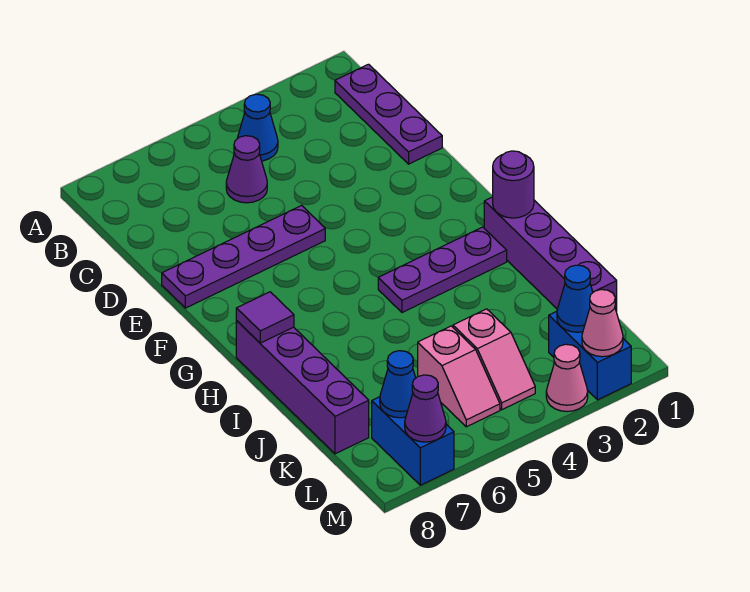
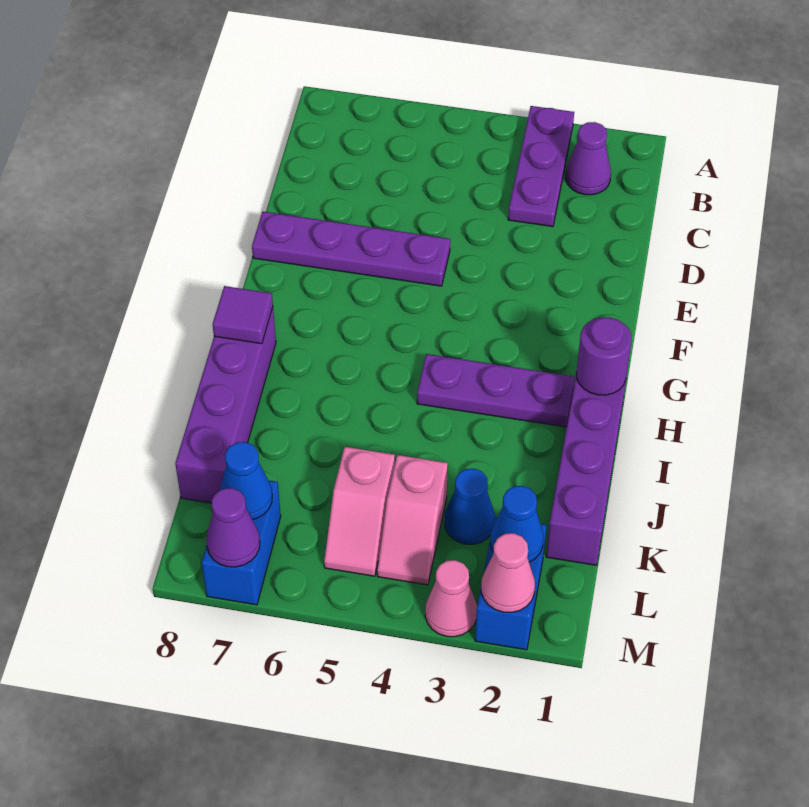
purple 1x3 plate [335,64,442,164] -> purple 1x3 plate moved to [508,106,574,227]
blue 1x1 cone [237,94,278,161] -> blue 1x1 cone moved to [445,469,495,544]
purple 1x1 cone [226,136,267,203] -> purple 1x1 cone moved to [566,122,611,195]

